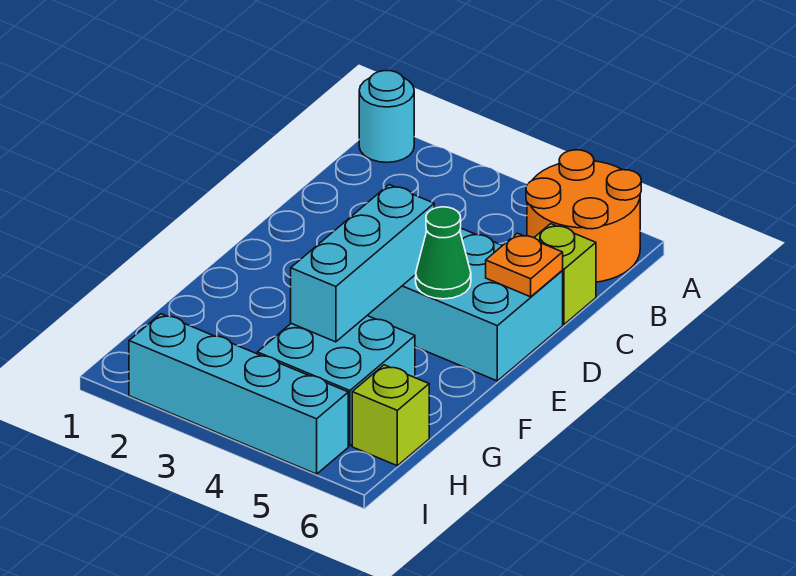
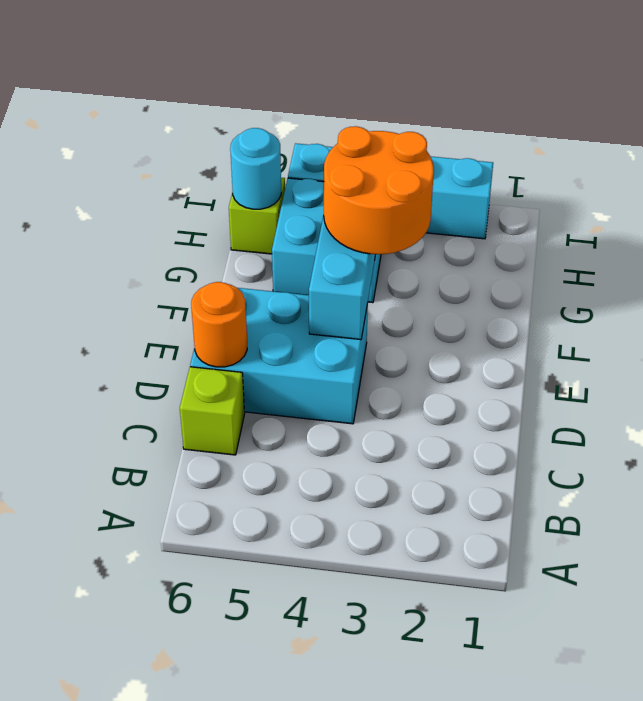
cyan 1x1 round brick [359,71,414,162] -> cyan 1x1 round brick moved to [230,128,281,209]
orange 2x2 round brick [526,150,641,282] -> orange 2x2 round brick moved to [324,126,434,254]
orange 1x1 plate [486,233,563,297] -> orange 1x1 round brick [191,282,247,367]
green 1x1 cone [416,207,471,299] -> none

